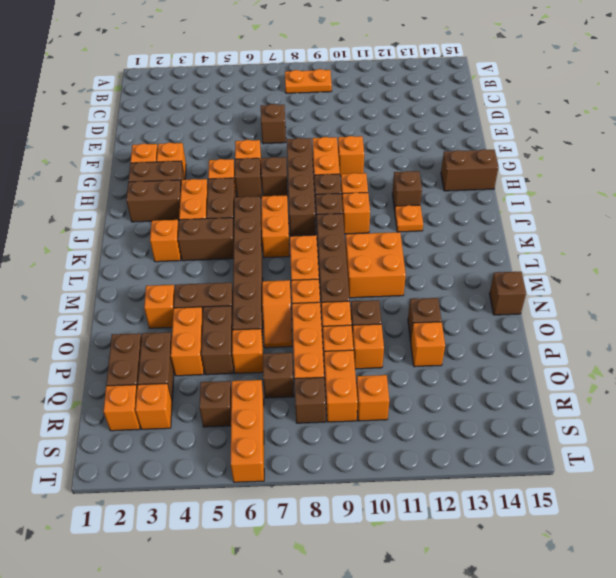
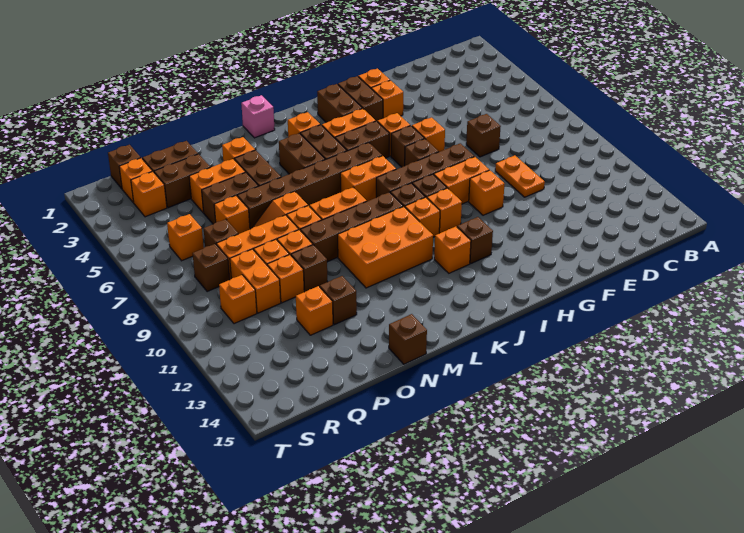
orange 1x2 plate [285,69,332,93] -> orange 1x2 plate moved to [495,155,545,197]
brown 1x2 brick [441,149,498,191] -> brown 1x2 brick moved to [279,133,325,174]
orange 1x1 plate [395,205,423,232] -> orange 1x1 brick [434,227,471,273]
none -> pink 1x1 brick [241,95,275,138]
orange 2x2 brick [346,232,406,298] -> orange 2x3 brick [338,206,433,288]
orange 1x2 brick [324,350,358,422] -> orange 1x2 brick turned to [230,249,281,313]
brown 1x1 brick [199,381,232,427] -> brown 1x1 brick moved to [108,145,141,189]
orange 1x3 brick [231,380,264,482] -> orange 1x1 brick [167,214,204,261]

